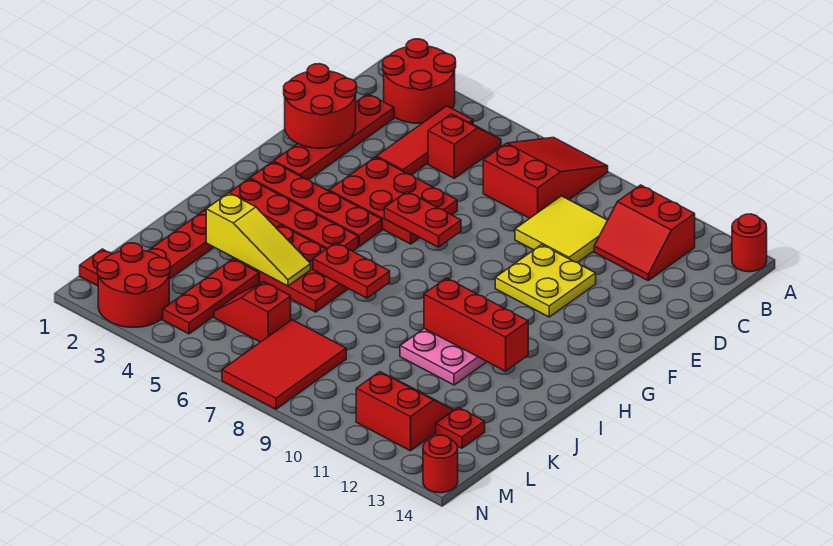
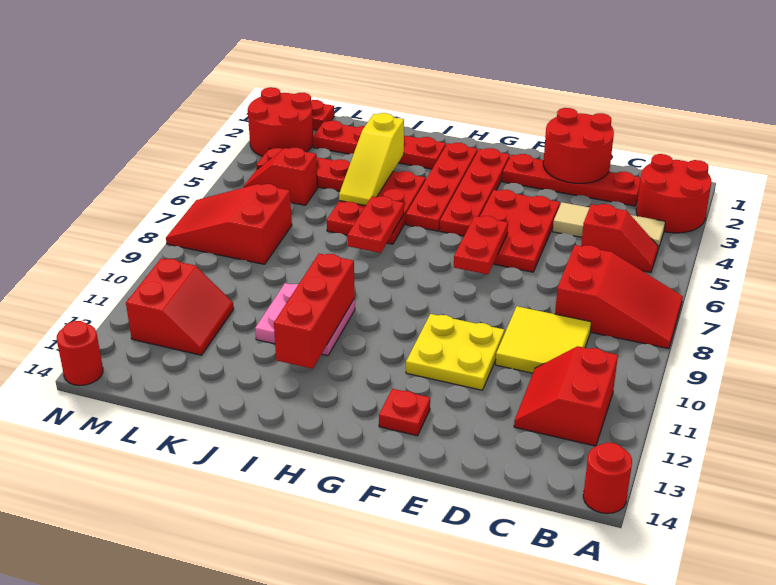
red 1x3 tile [377,106,473,175] -> tan 1x3 tile [553,202,665,249]
red 1x2 slope [214,282,291,342] -> red 1x2 slope turned to [243,148,318,205]
red 2x3 tile [222,320,346,409] -> red 2x3 slope [166,184,292,264]
red 1x1 plate [436,407,485,448] -> red 1x1 plate moved to [379,389,430,436]

